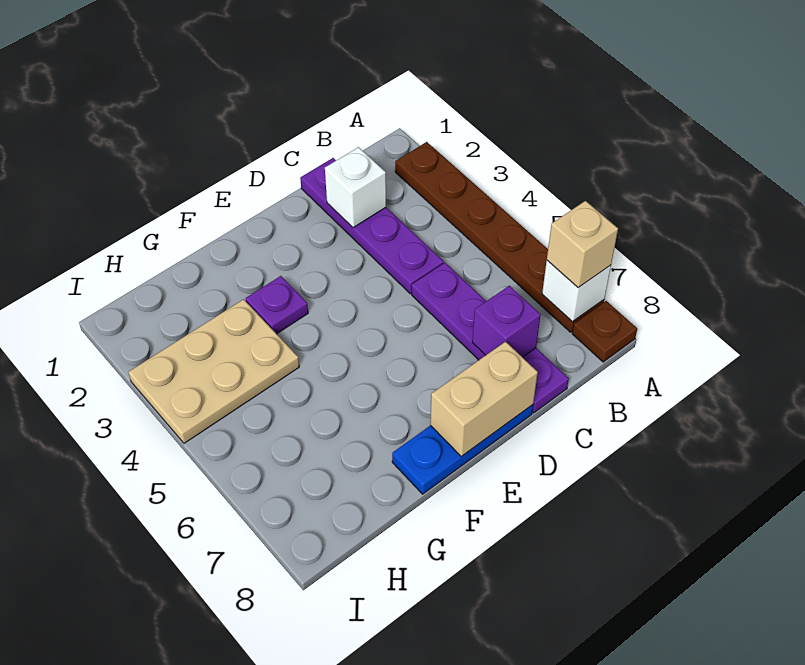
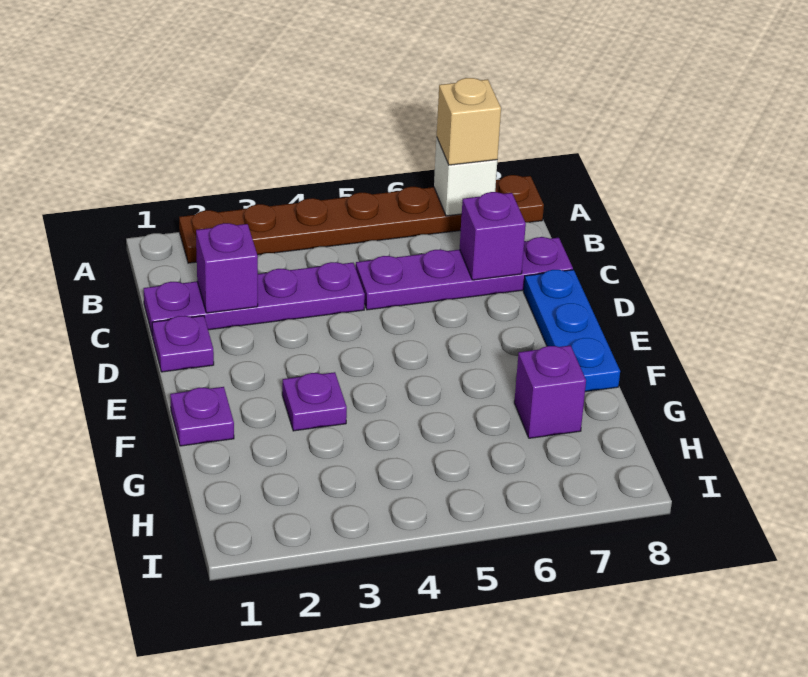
white 1x1 brick [325,147,386,228] -> purple 1x1 brick [196,223,258,313]
none -> purple 1x1 plate [152,316,214,372]
tan 1x2 brick [430,342,538,456] -> none
none -> purple 1x1 plate [170,387,234,446]
tan 2x3 plate [129,299,299,443] -> none
none -> purple 1x1 brick [514,345,586,438]

